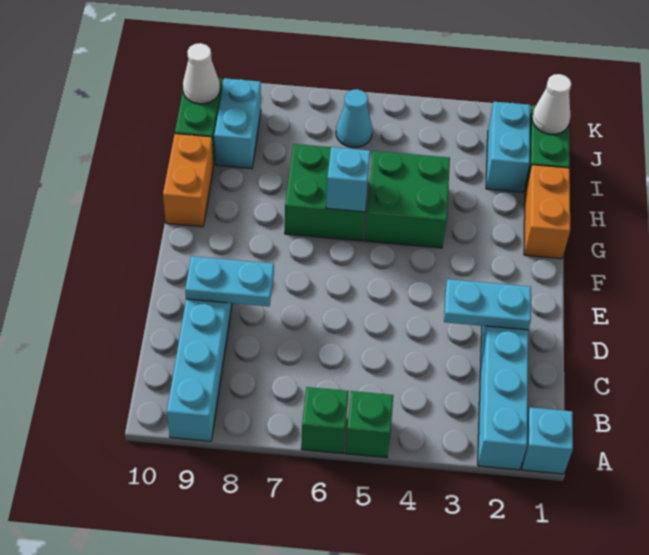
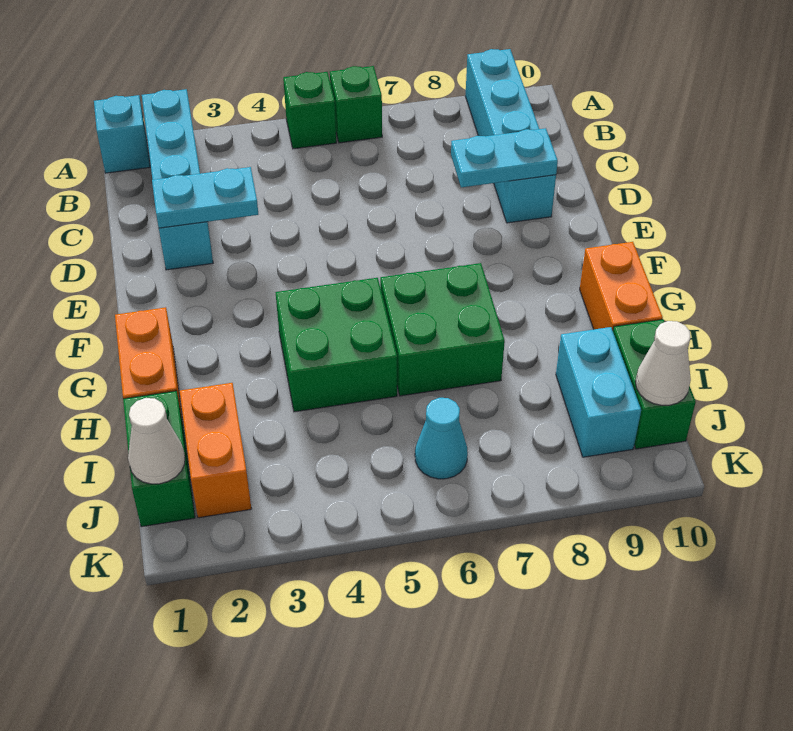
cyan 1x1 brick [326,147,370,212] -> none
cyan 1x2 brick [486,102,530,192] -> orange 1x2 brick [180,383,251,518]

